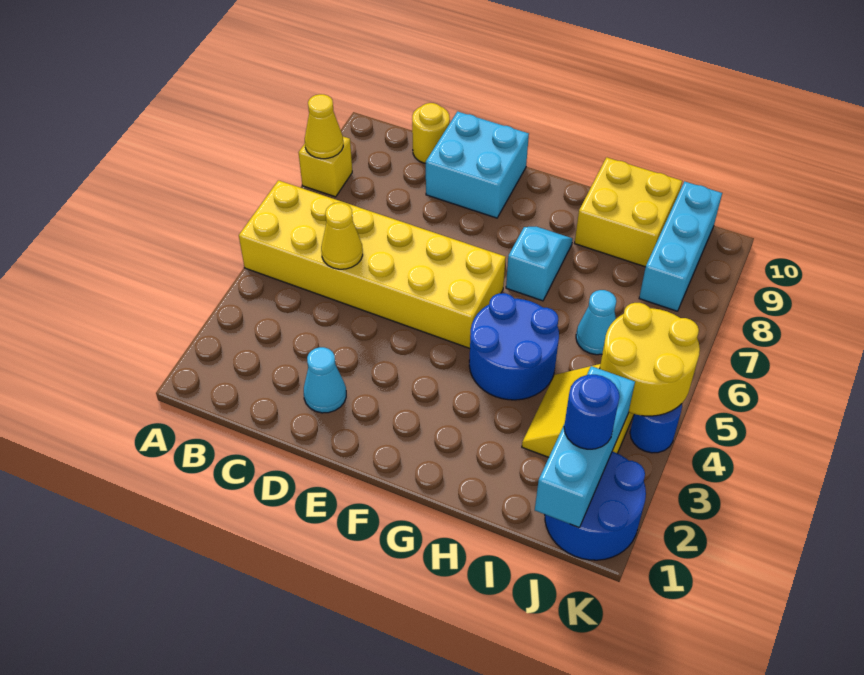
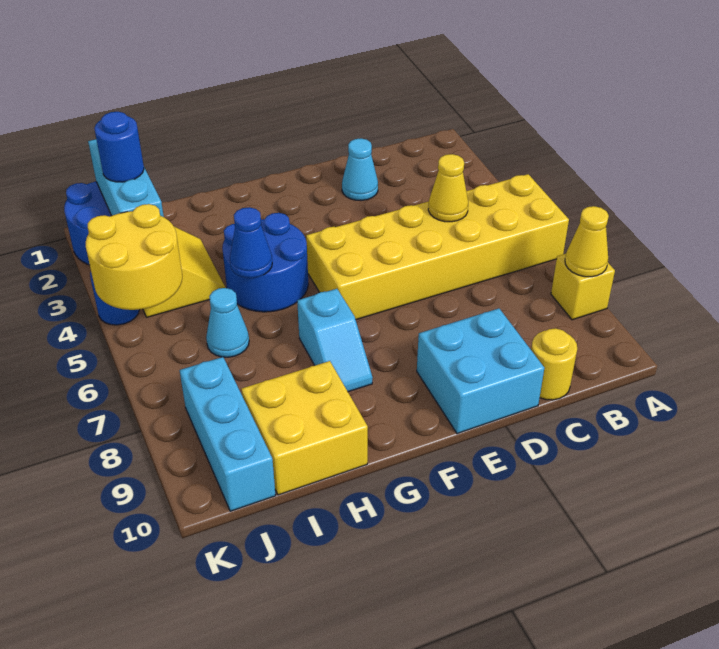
none -> blue 1x1 cone [230,207,272,278]

